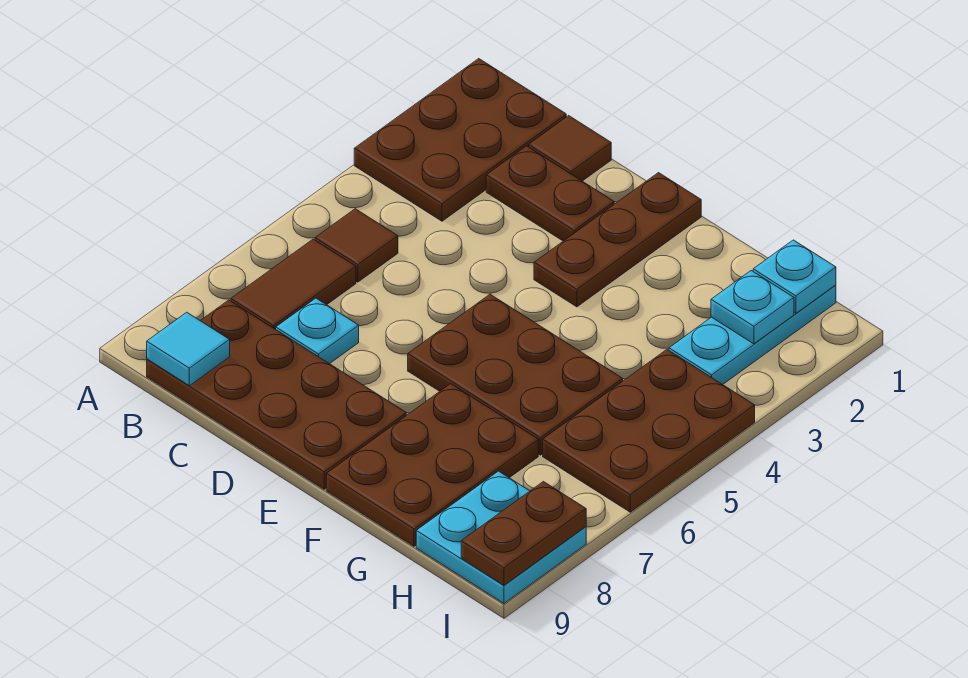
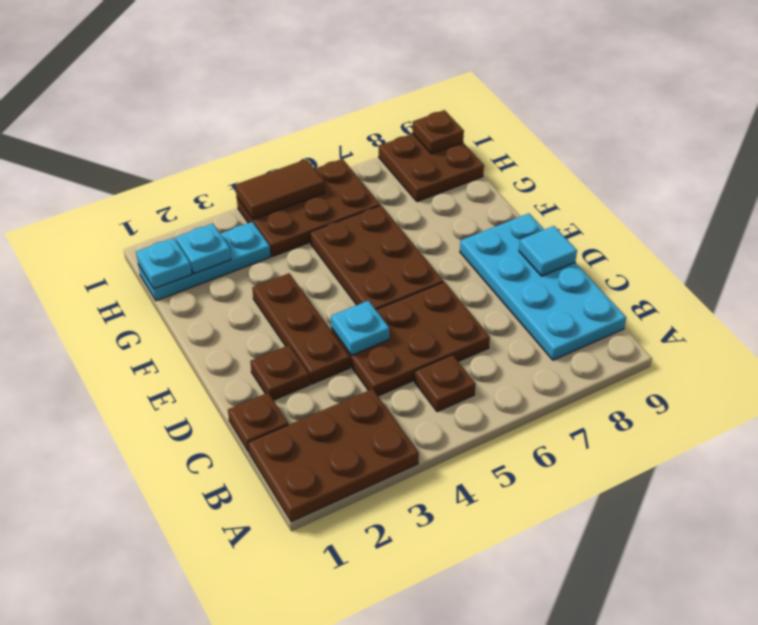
brown 1x1 tile [315,209,398,282] -> brown 1x1 plate [415,355,476,412]
brown 1x2 tile [231,239,356,329] -> brown 1x2 tile moved to [235,159,325,219]
brown 2x4 plate [147,300,406,489] -> cyan 2x4 plate [460,213,626,360]
cyan 1x1 tile [147,312,230,386] -> cyan 1x1 tile moved to [519,226,577,276]
brown 1x1 tile [529,116,611,181] -> brown 1x1 plate [228,393,288,452]
brown 1x2 plate [486,146,614,241] -> brown 1x1 plate [250,345,310,400]
cyan 1x1 plate [276,298,359,364] -> cyan 1x1 plate moved to [331,301,389,355]
brown 1x3 plate [534,173,701,307] -> brown 1x3 plate turned to [252,273,350,384]
brown 2x3 plate [326,384,538,546] -> brown 2x3 plate moved to [331,282,490,396]
cyan 2x2 plate [416,471,586,603] -> brown 2x2 plate [379,134,484,202]
brown 1x2 plate [461,482,586,585] -> brown 1x1 plate [412,110,464,154]

